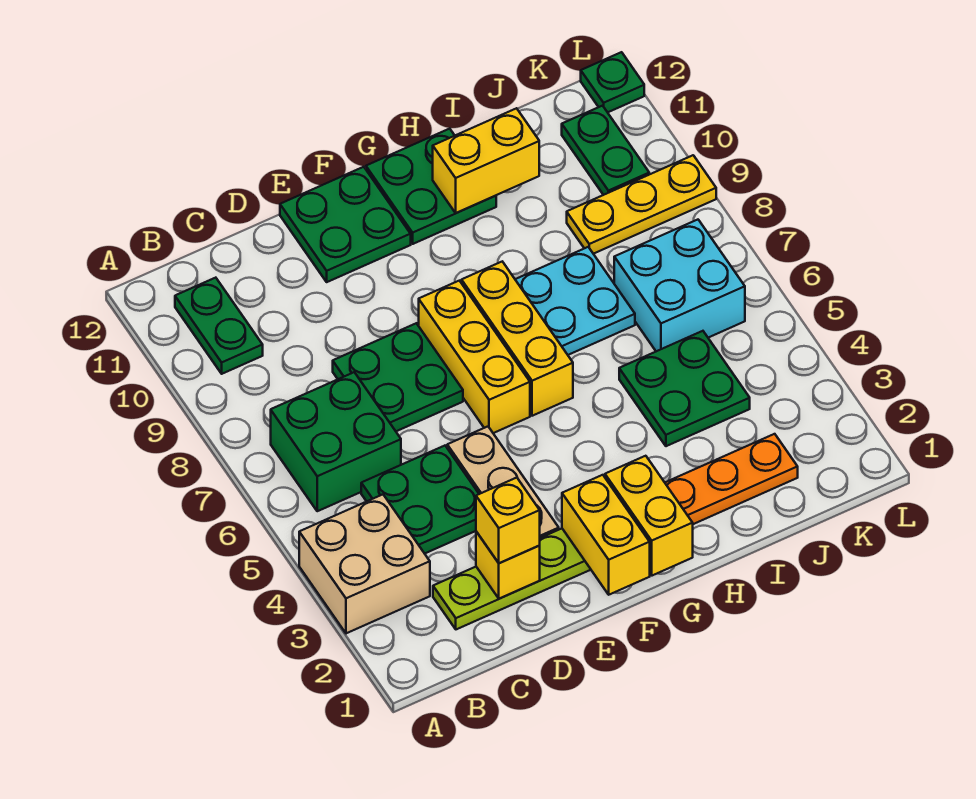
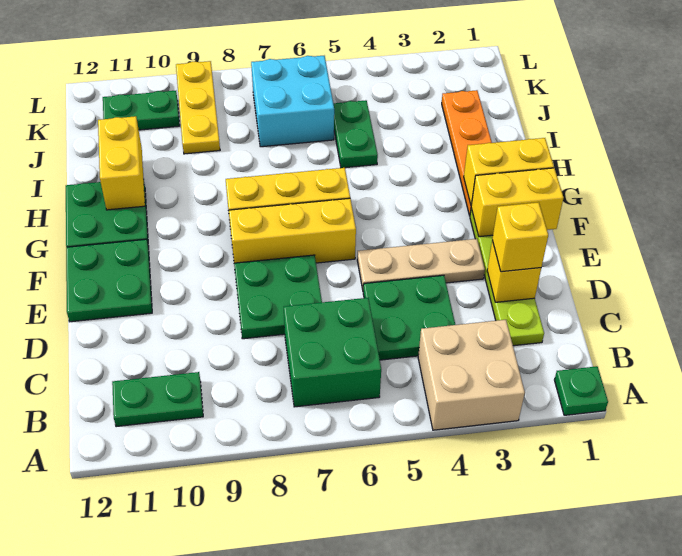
cyan 2x2 plate [515,247,635,355] -> none
green 2x2 plate [619,331,750,446] -> green 1x2 plate [333,100,378,168]
green 1x1 plate [581,52,644,112] -> green 1x1 plate moved to [555,366,608,415]

